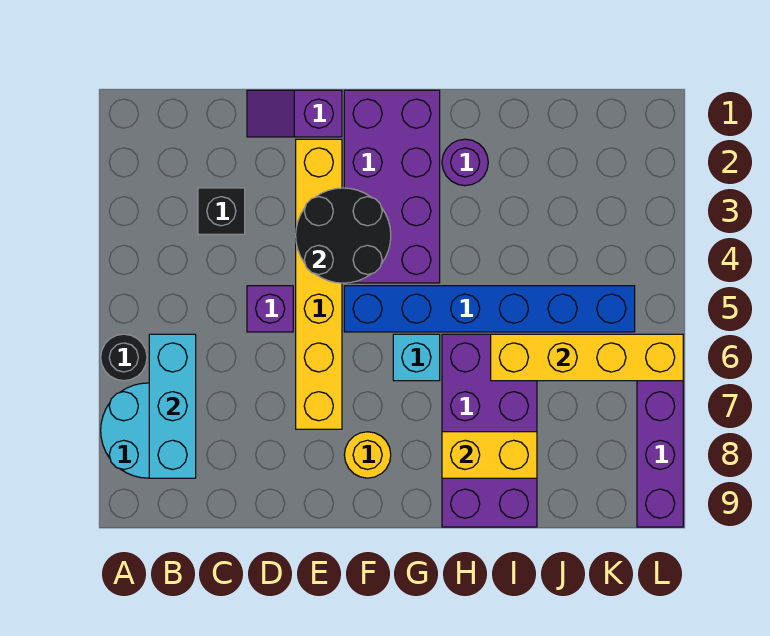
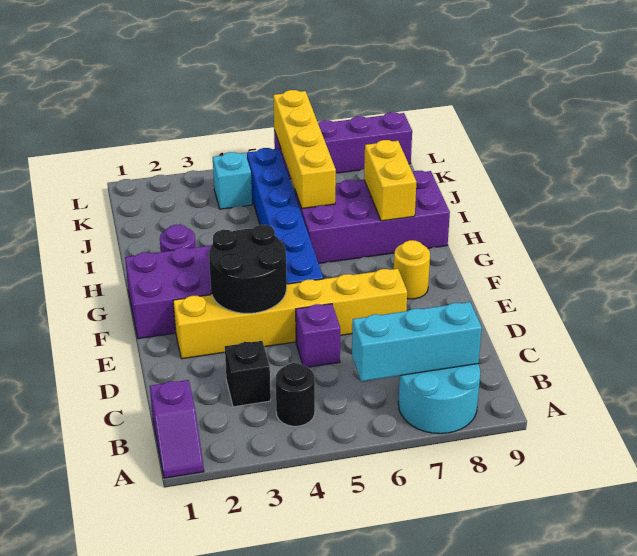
black 1x1 round brick [101,334,147,381] -> black 1x1 round brick moved to [276,363,315,426]
purple 1x2 slope [247,90,342,137] -> purple 1x2 slope moved to [150,380,204,478]
cyan 1x1 brick [393,334,440,381] -> cyan 1x1 brick moved to [213,152,252,209]

